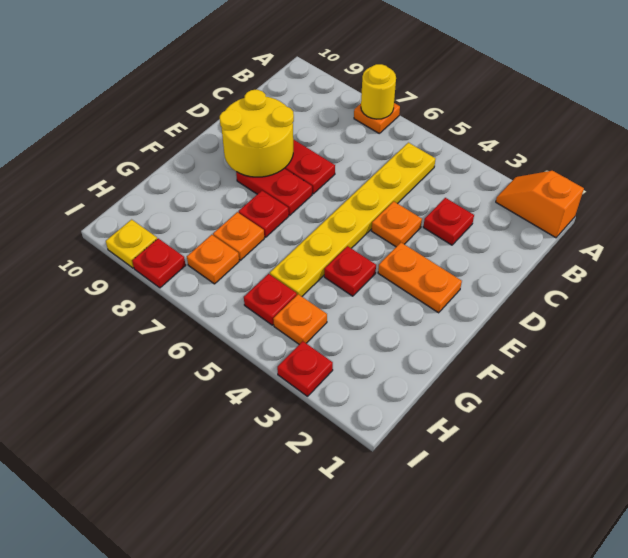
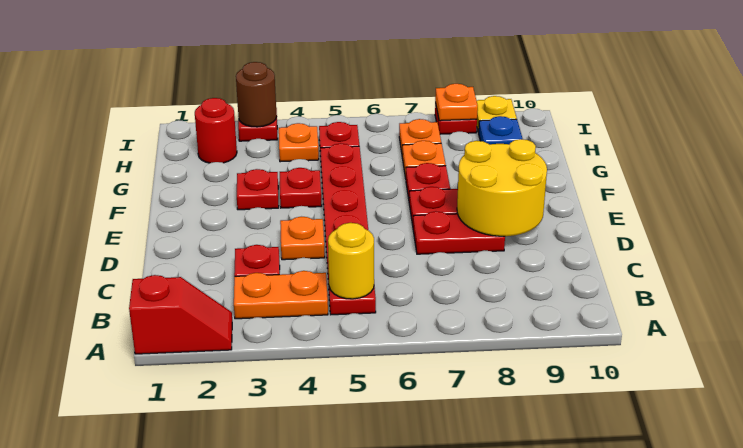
orange 1x2 slope [496,171,584,238] -> red 1x2 slope [129,275,232,354]
orange 1x1 plate [354,103,400,133] -> orange 1x1 plate moved to [435,84,478,121]
yellow 1x1 round brick [361,64,396,119] -> yellow 1x1 round brick moved to [328,223,374,299]
yellow 1x6 plate [270,143,435,296] -> red 1x6 plate [320,143,376,315]
orange 1x2 plate [378,243,462,313] -> orange 1x2 plate moved to [234,271,328,319]
none -> red 1x1 plate [237,169,279,210]
none -> red 1x1 round brick [195,98,237,163]
none -> blue 1x1 plate [479,116,523,144]
none -> brown 1x1 round brick [236,62,277,127]

